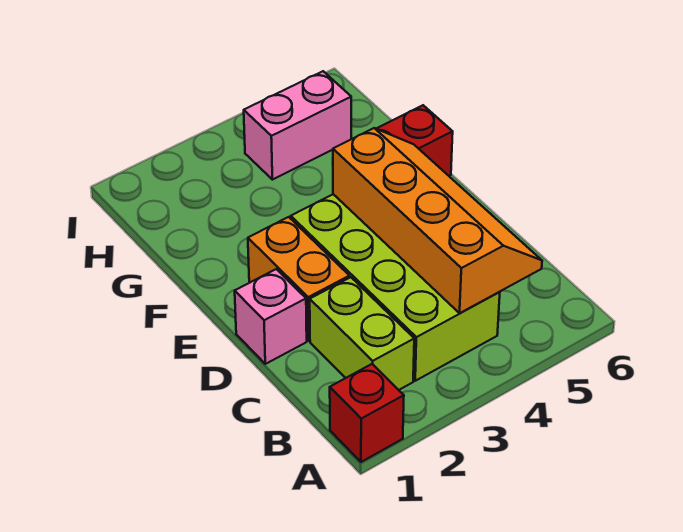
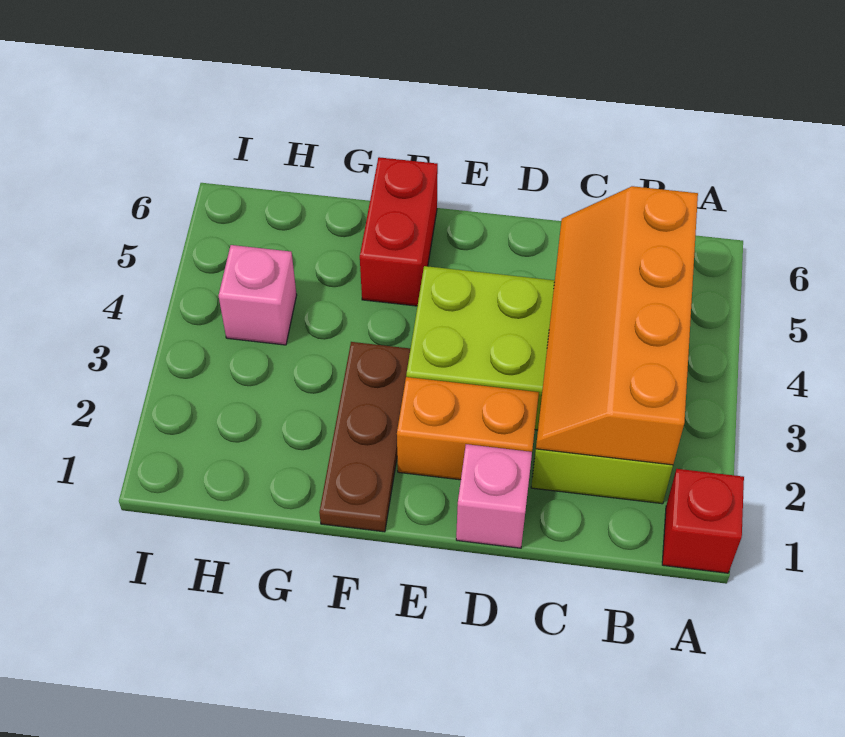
orange 2x4 slope [333,128,542,313] -> orange 2x4 slope turned to [536,186,698,465]
none -> brown 1x3 plate [319,342,411,532]
pink 1x2 brick [244,71,351,180] -> pink 1x1 brick [219,245,297,345]

